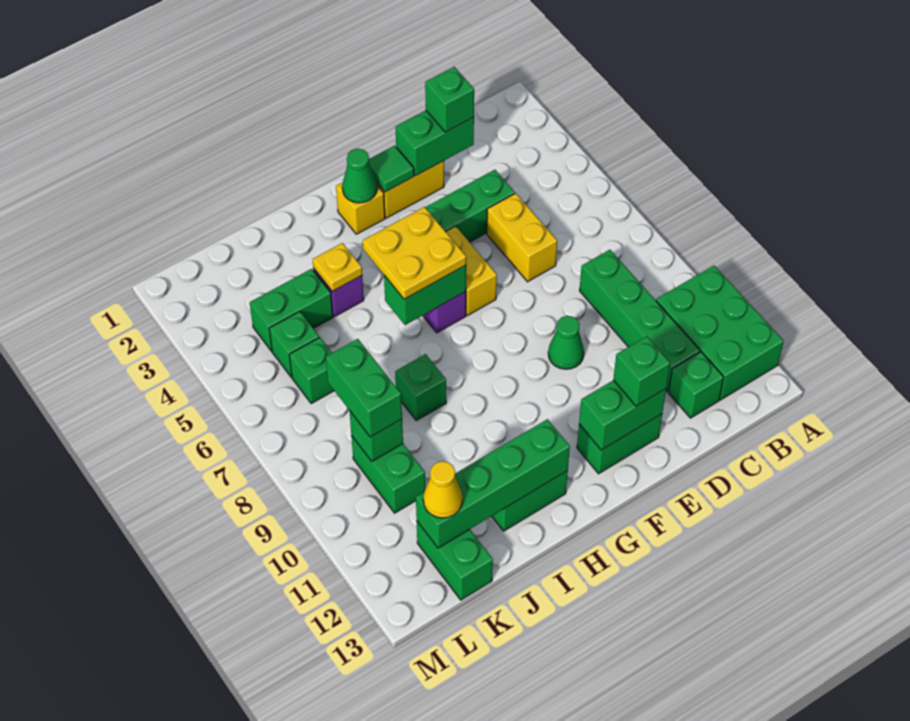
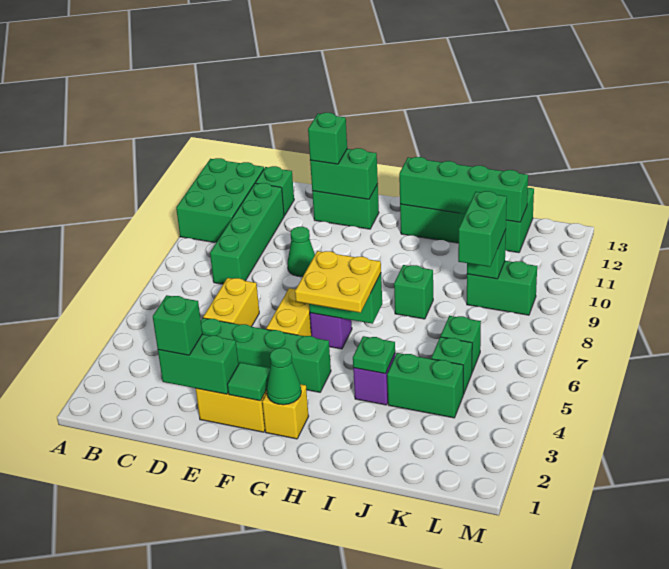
yellow 1x1 plate [312,243,362,291] -> green 1x1 plate [353,336,395,374]
green 1x2 brick [351,436,425,513] -> green 1x2 brick turned to [467,261,537,315]
yellow 1x1 cone [423,461,462,518] -> none

